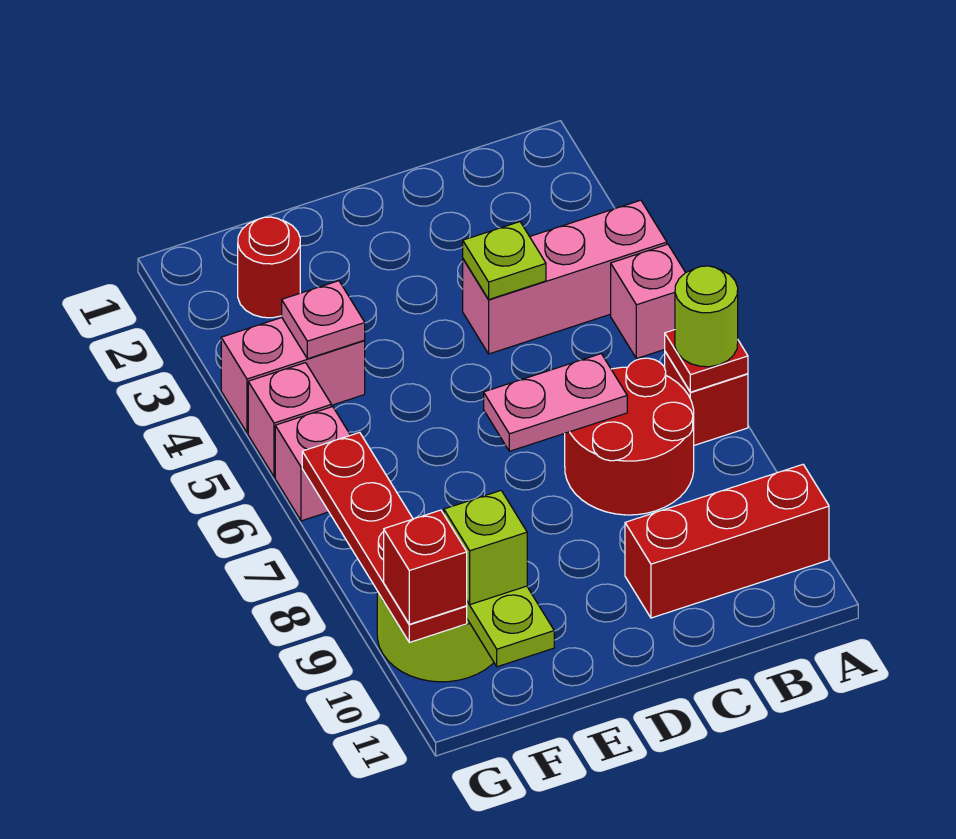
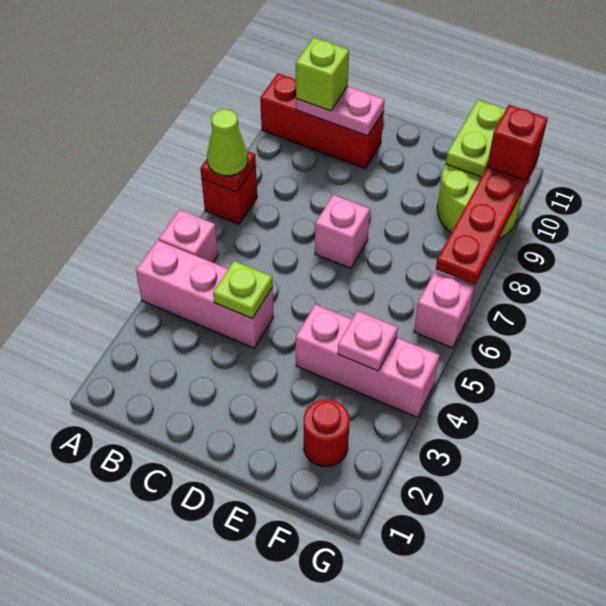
lime 1x1 round brick [675,266,738,367] -> lime 1x1 cone [207,109,248,176]
red 2x2 round brick [565,358,694,515] -> none
pink 1x2 plate [484,354,627,451] -> pink 1x2 plate moved to [296,86,385,136]
pink 1x2 brick [221,318,365,433] -> pink 1x3 brick [296,304,440,417]
lime 1x1 brick [444,491,527,605] -> lime 1x1 brick moved to [296,38,349,111]
pink 1x1 brick [248,363,331,477] -> pink 1x1 brick moved to [315,195,370,268]

